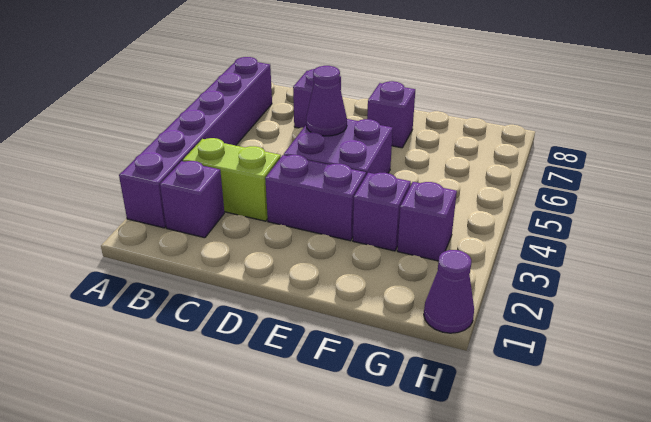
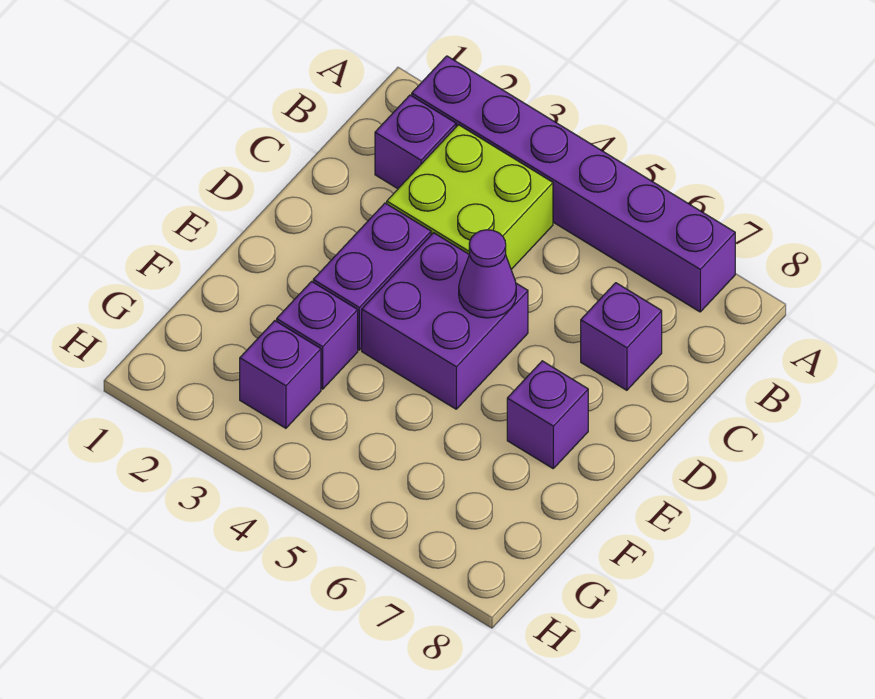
lime 1x2 brick [183,138,281,221] -> lime 2x2 brick [387,125,553,269]
purple 1x1 cone [424,250,474,333] -> none

